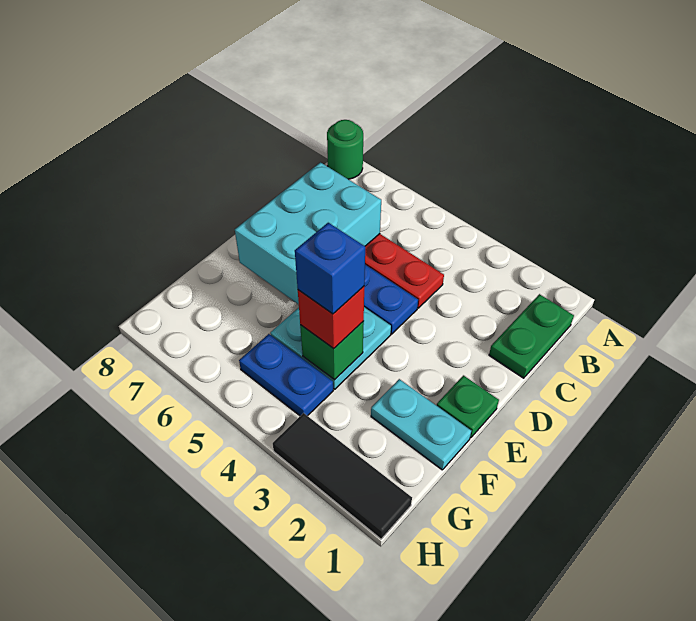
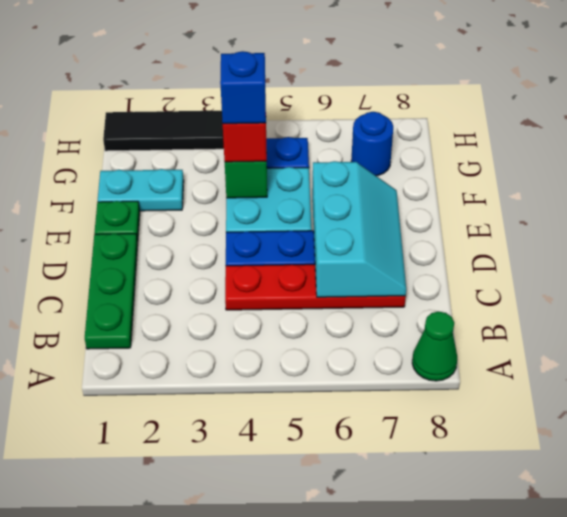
green 1x1 round brick [327,120,363,179] -> green 1x1 cone [412,311,457,381]
green 1x2 plate [489,294,574,378] -> green 1x3 plate [85,234,138,349]
cyan 2x3 brick [235,162,381,304] -> cyan 2x3 slope [312,161,406,297]
none -> blue 1x1 round brick [351,112,393,176]

